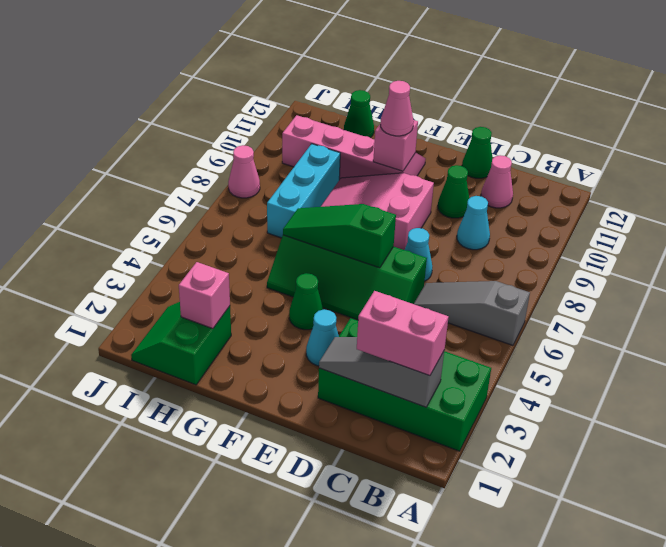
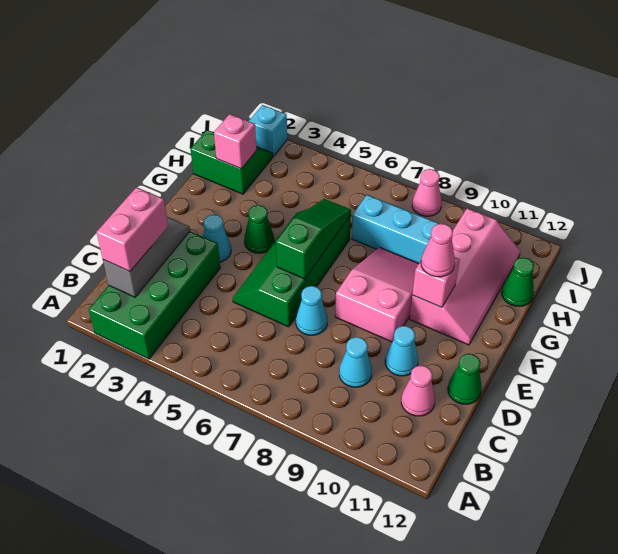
grey 1x3 slope [414,281,530,345] -> none
green 1x1 cone [438,165,469,218] -> cyan 1x1 cone [385,326,418,376]
none -> cyan 1x1 brick [249,105,287,156]

